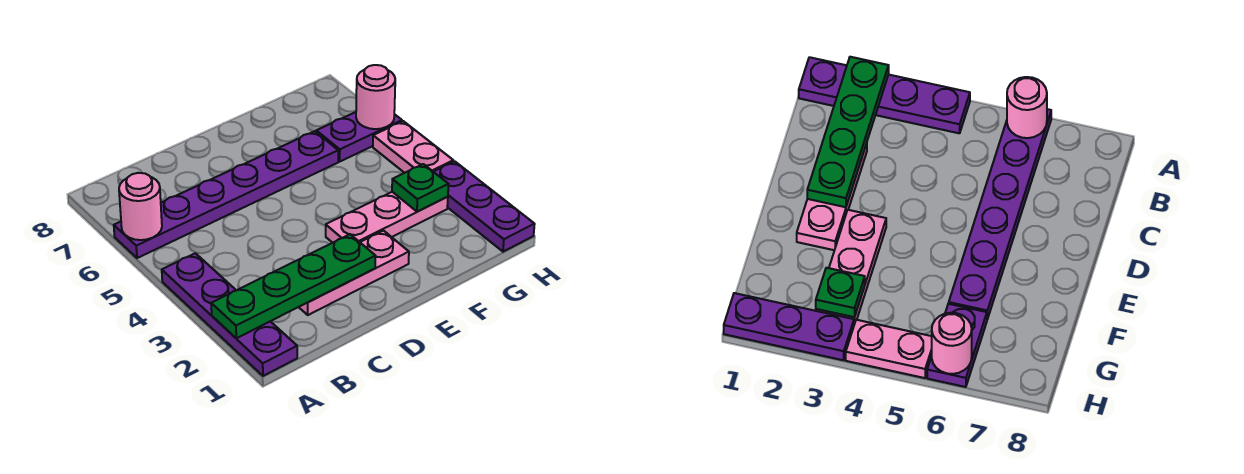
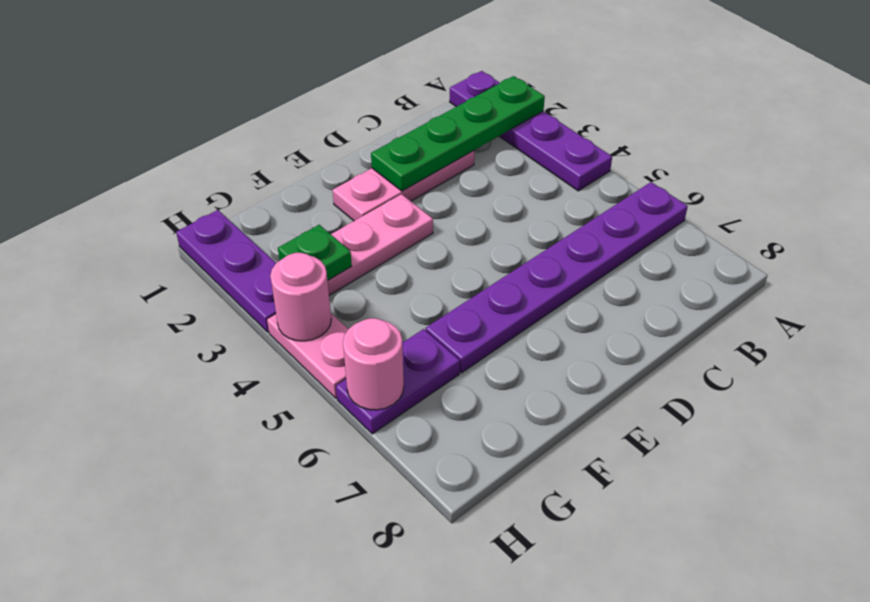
pink 1x1 round brick [119,173,162,240] -> pink 1x1 round brick moved to [270,253,331,341]

